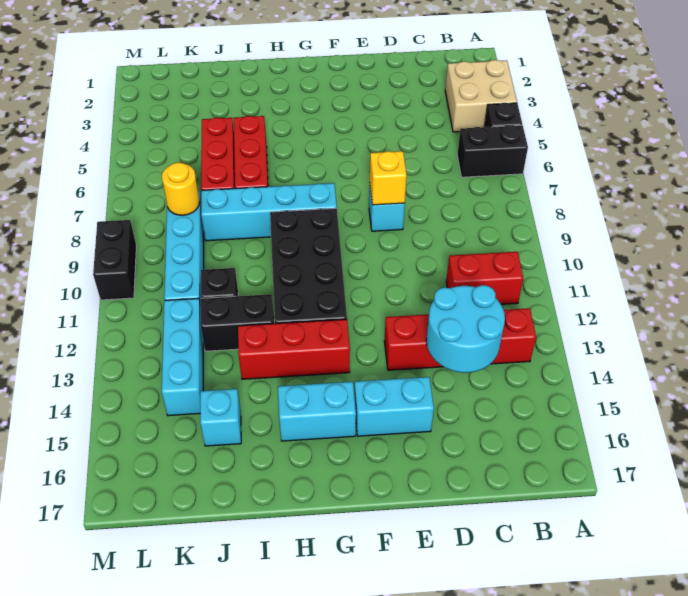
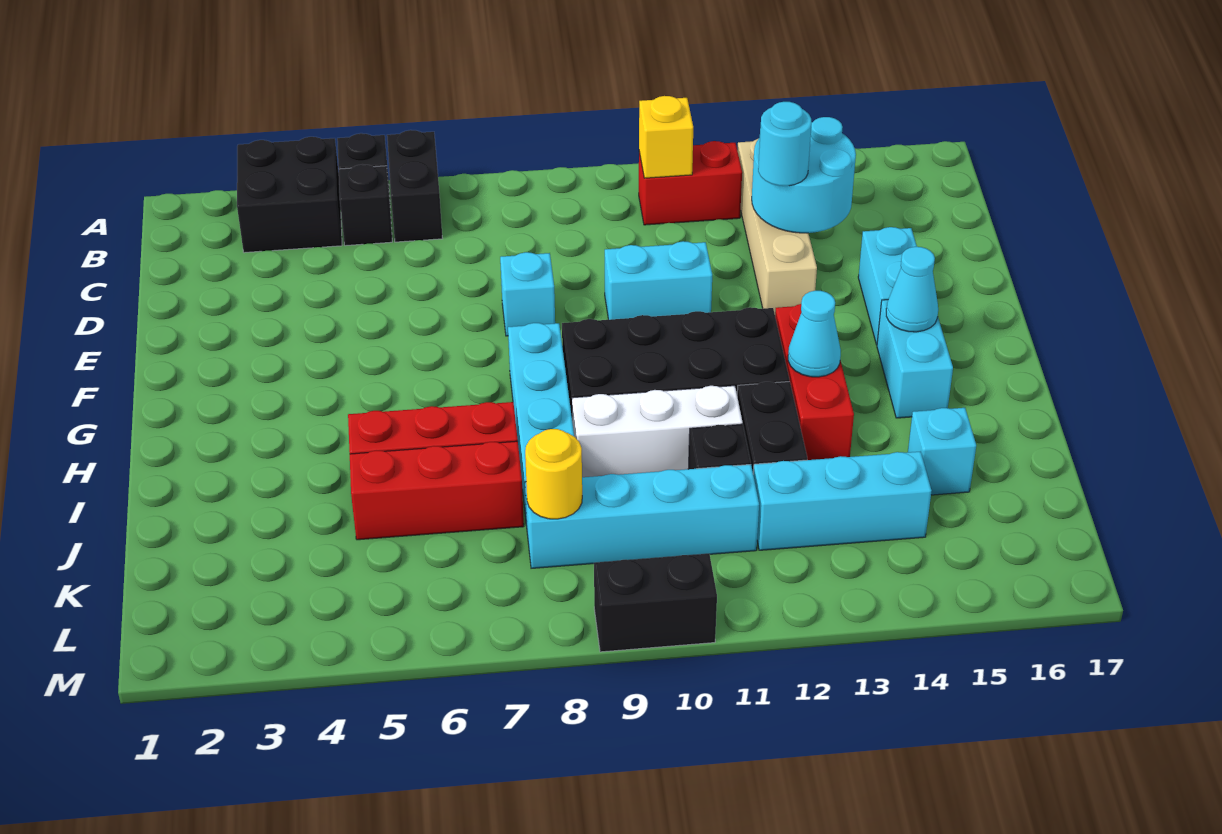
tan 2x2 brick [445,60,517,132] -> black 2x2 brick [237,137,342,253]
none -> black 1x1 brick [339,164,392,246]
red 1x2 brick [446,252,523,304] -> red 1x2 brick turned to [639,141,742,225]
red 1x4 brick [384,308,536,370] -> tan 1x4 brick [737,139,817,314]
none -> cyan 1x1 round brick [758,102,811,186]
yellow 1x1 brick [370,151,407,205] -> yellow 1x1 brick moved to [639,96,693,178]
none -> cyan 1x2 brick [605,241,712,320]
none -> cyan 1x1 cone [886,247,938,332]
none -> cyan 1x1 cone [788,291,841,377]
none -> white 1x3 brick [572,386,743,477]

